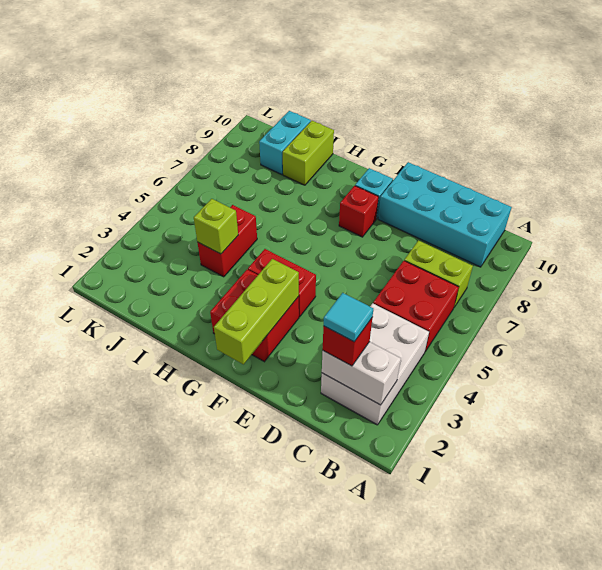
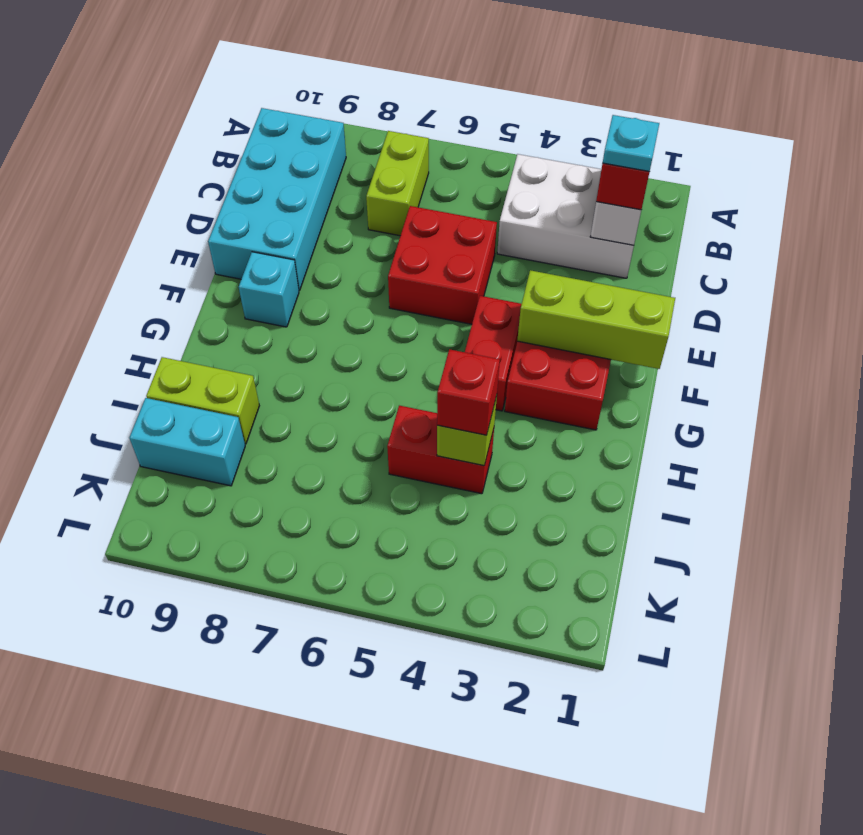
red 2x2 brick [373,261,459,351] -> red 2x2 brick moved to [388,206,497,324]
cyan 1x1 tile [324,293,373,342] -> cyan 1x1 plate [603,115,659,172]
red 1x1 brick [339,186,379,237] -> red 1x1 brick moved to [437,349,500,435]

